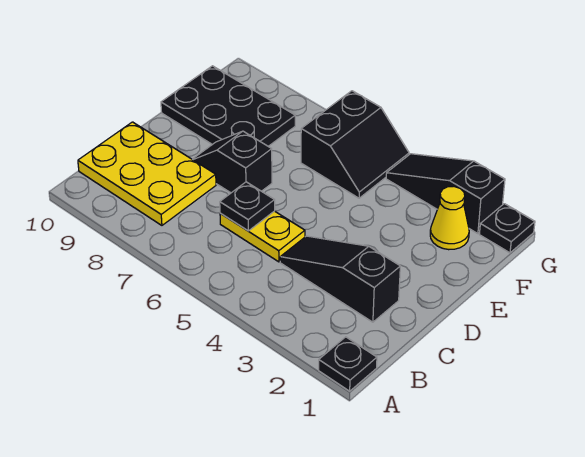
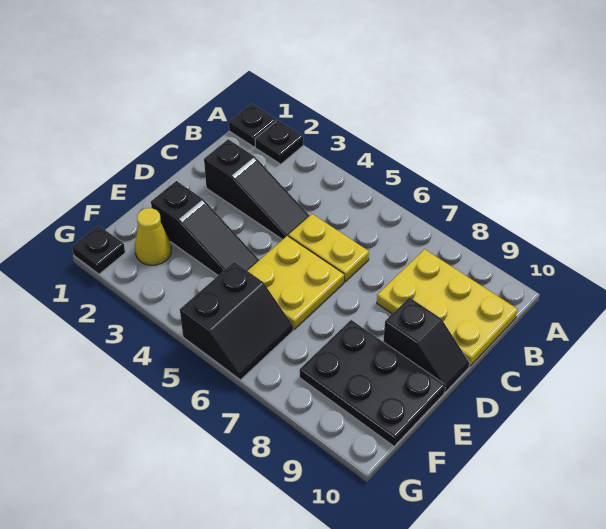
black 1x1 plate [220,182,275,231] -> black 1x1 plate moved to [255,120,303,164]
none -> yellow 2x2 plate [248,236,344,329]
black 1x2 slope [192,131,272,193] -> black 1x2 slope moved to [383,297,470,392]
black 2x2 slope [301,91,409,198] -> black 2x2 slope turned to [180,262,293,380]
black 1x3 slope [386,154,505,234] -> black 1x3 slope moved to [151,181,259,275]

